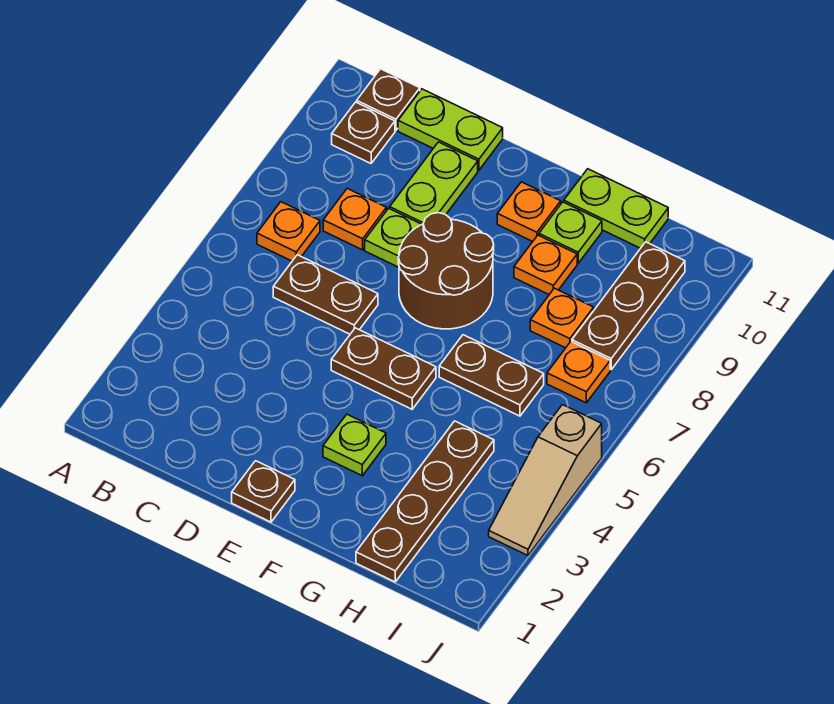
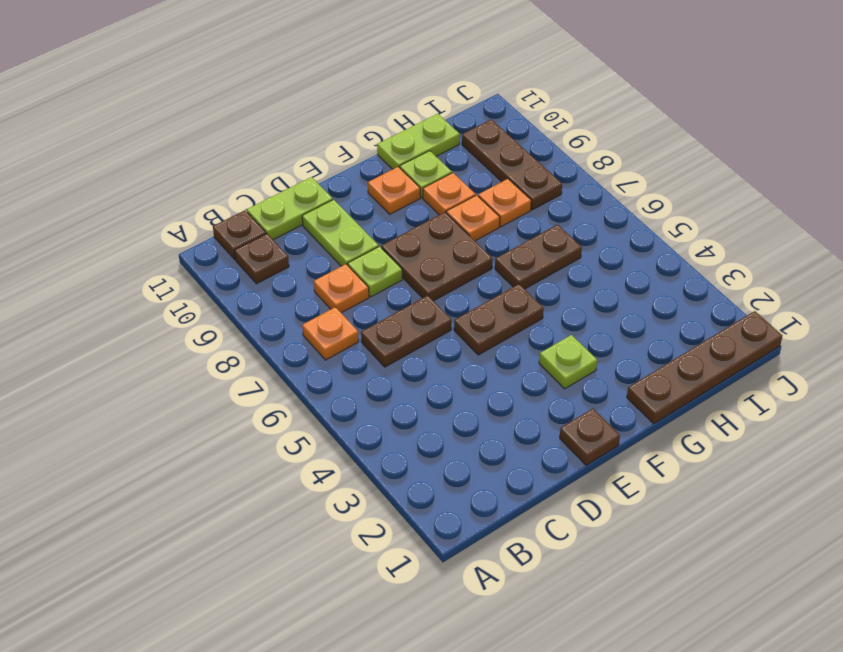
brown 2x2 round brick [398,213,494,329] -> brown 2x2 plate [381,212,493,301]
brown 1x4 plate [356,421,494,582] -> brown 1x4 plate turned to [627,311,782,424]
orange 1x1 plate [547,342,610,403] -> orange 1x1 plate moved to [446,195,500,241]
tan 1x3 slope [489,405,602,555] -> none

